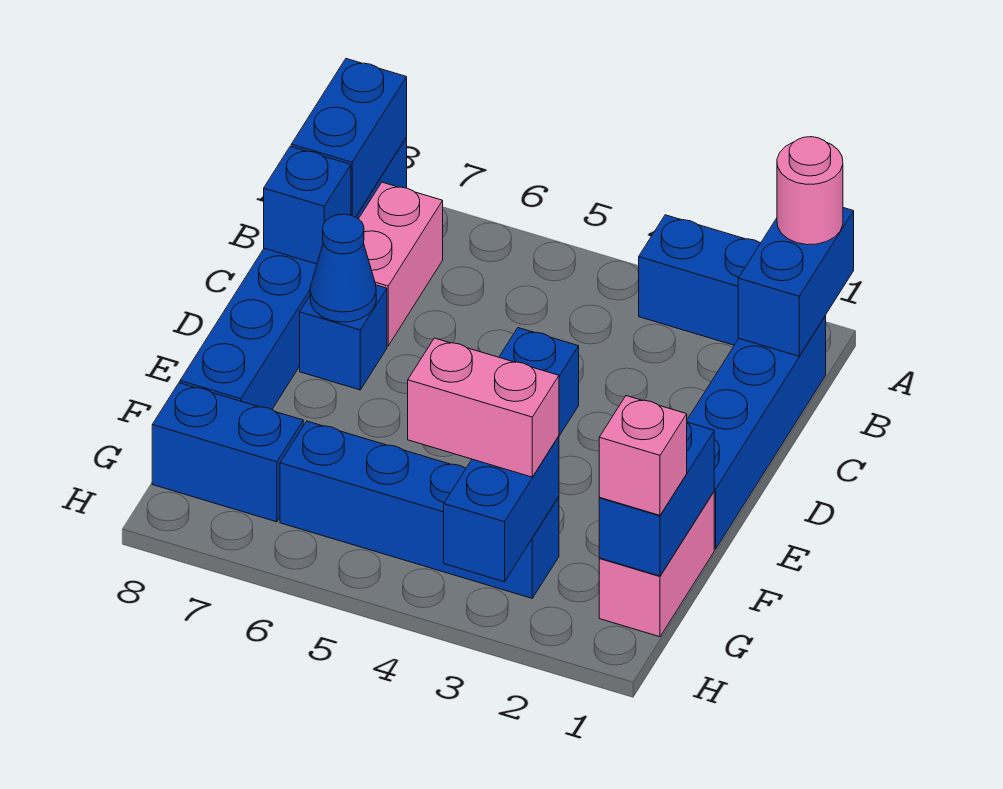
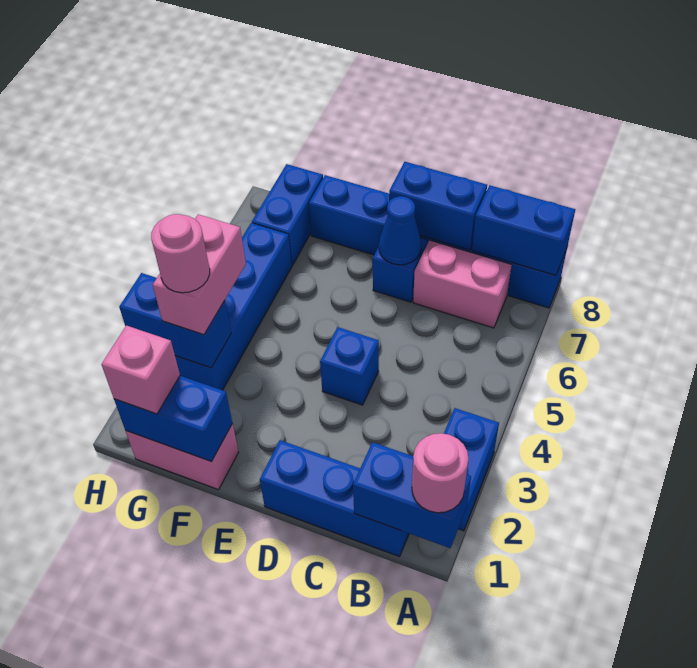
blue 1x4 brick [687,316,826,549] -> blue 1x3 brick [260,440,409,557]
blue 1x1 brick [264,146,351,264] -> blue 1x2 brick [389,162,487,250]
none -> pink 1x1 round brick [151,214,210,293]

